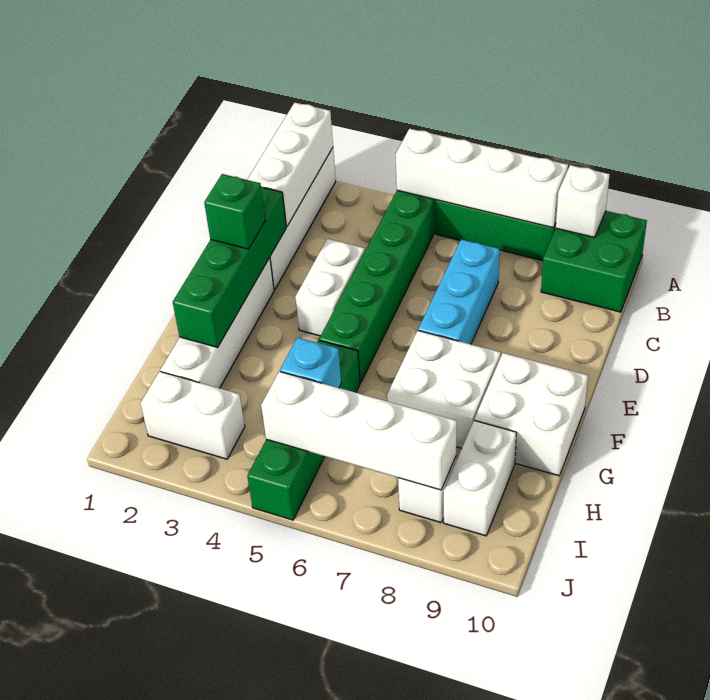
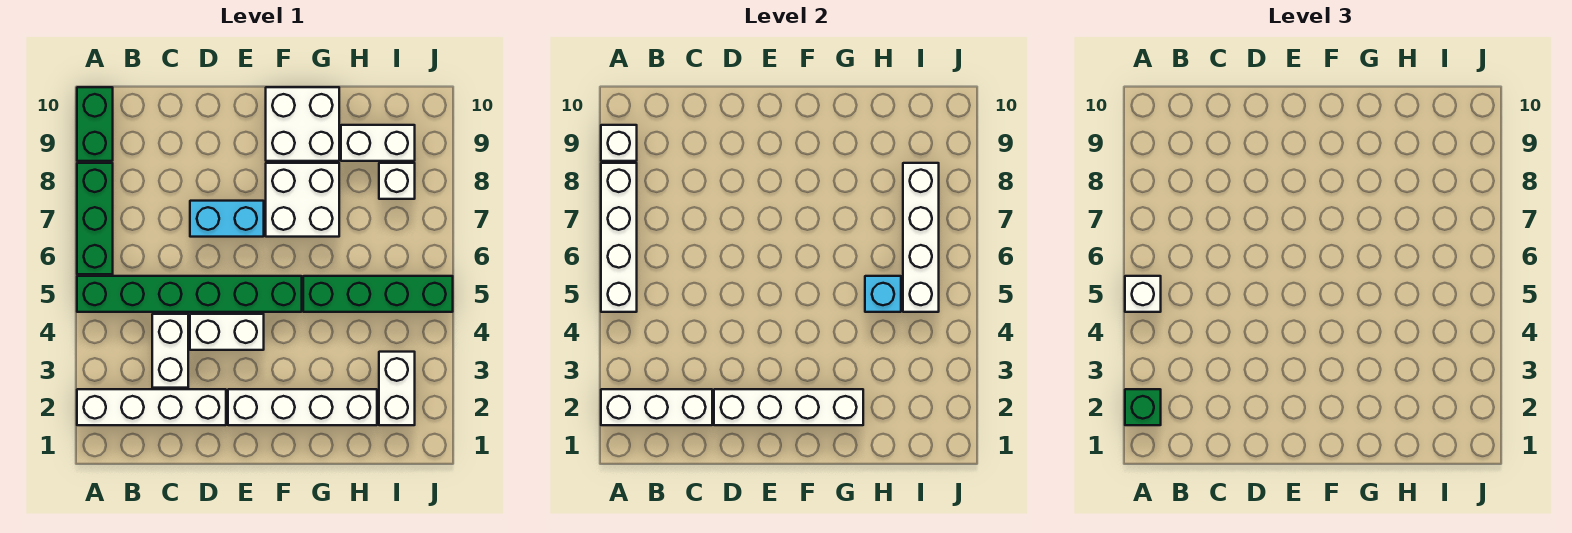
none -> white 1x1 brick [1125,276,1161,312]
green 2x2 brick [541,211,647,312] -> green 1x2 brick [77,87,113,161]
none -> white 1x2 brick [152,314,188,388]
cyan 1x3 brick [418,239,499,344] -> cyan 1x2 brick [190,201,264,237]
green 1x4 brick [173,187,286,347] -> white 1x4 brick [714,389,863,425]
green 1x1 brick [204,174,265,249] -> green 1x1 brick moved to [1125,389,1161,425]

